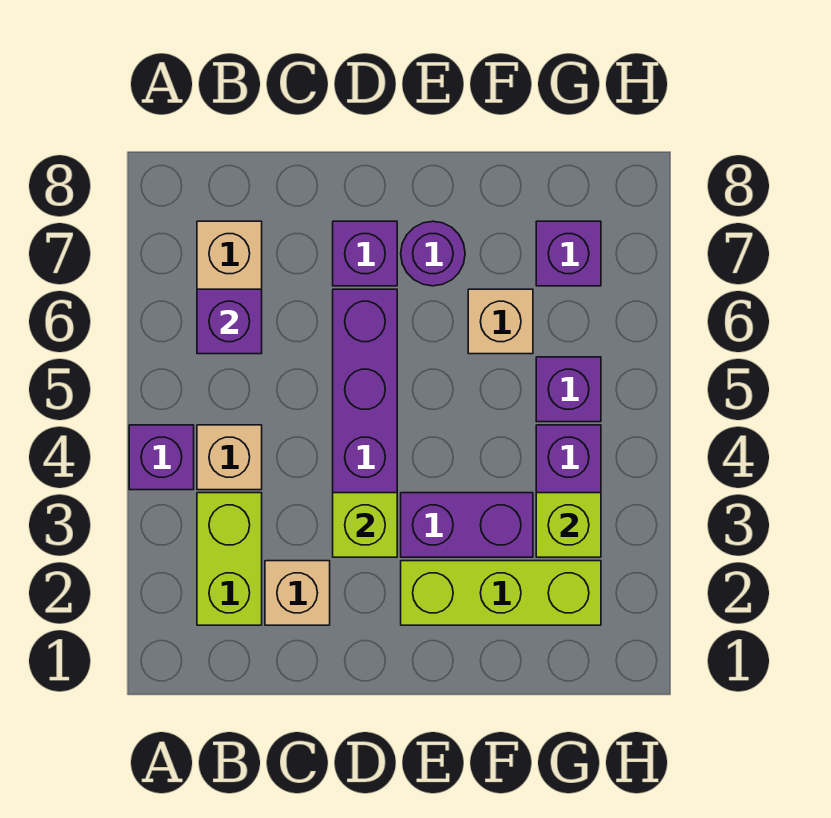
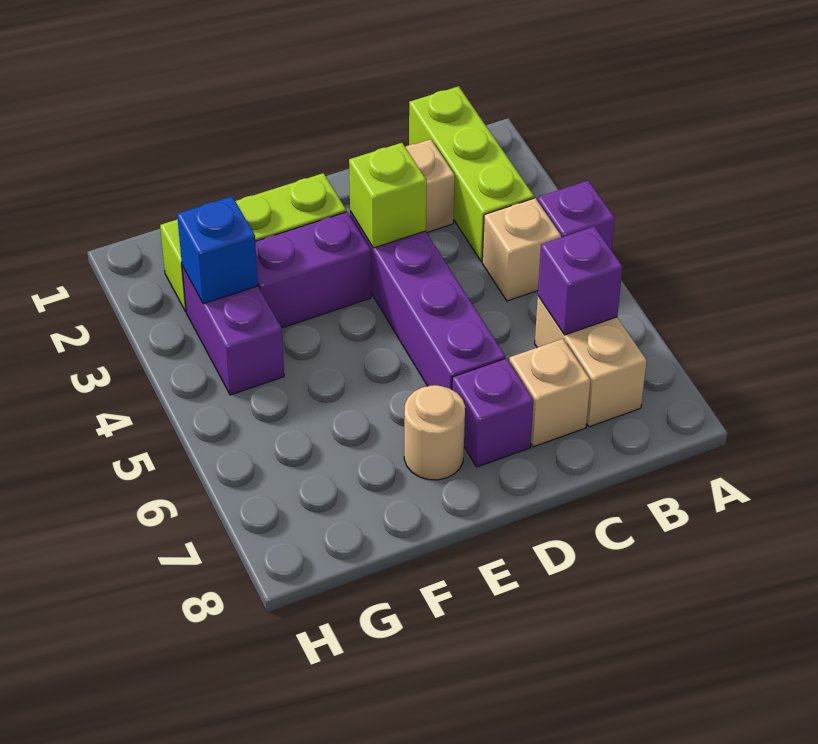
lime 1x2 brick [197,493,262,625] -> lime 1x3 brick [409,86,534,261]
purple 1x1 round brick [401,221,465,286] -> tan 1x1 round brick [404,385,465,480]
tan 1x1 brick [468,289,533,354] -> tan 1x1 brick moved to [509,339,590,447]
lime 1x1 brick [536,493,601,557] -> blue 1x1 brick [177,196,258,304]
purple 1x1 brick [536,357,601,422] -> none
purple 1x1 brick [536,221,601,286] -> none

